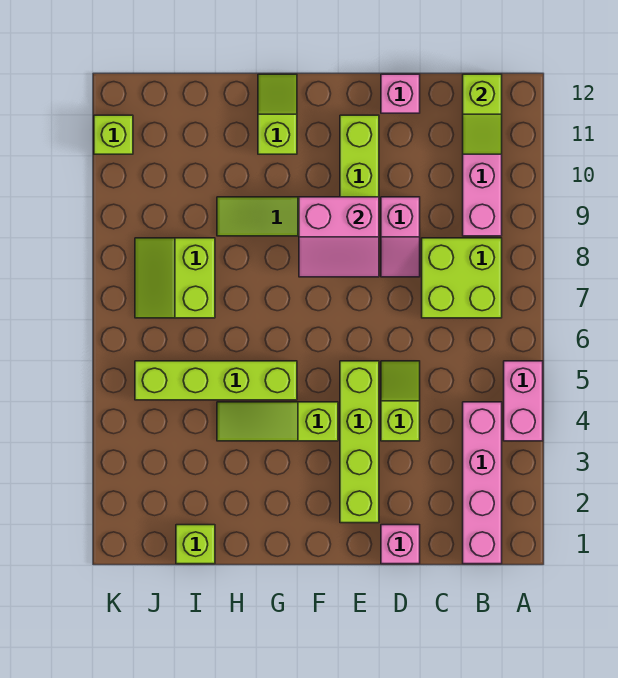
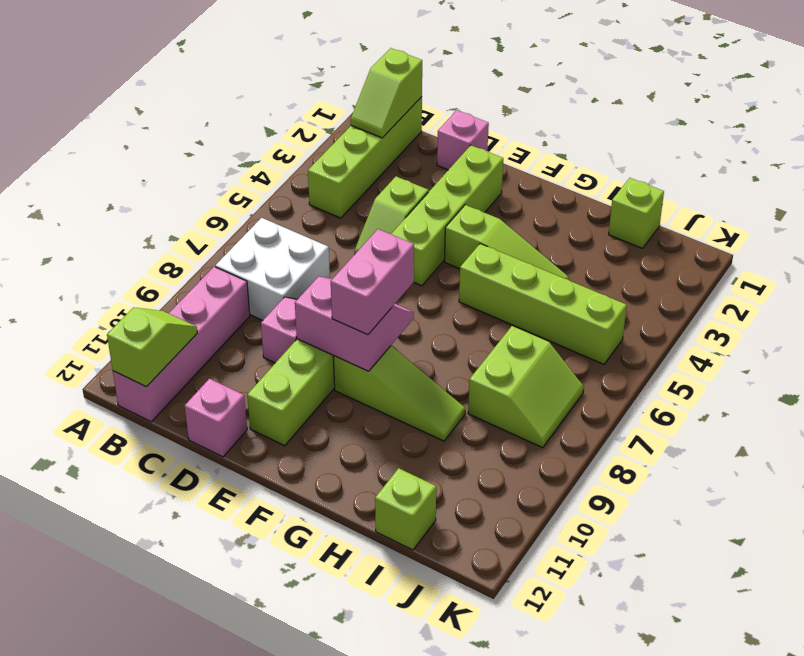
pink 1x2 brick [504,361,543,441] -> pink 1x2 brick moved to [331,229,414,335]
pink 1x4 brick [463,402,502,564] -> lime 1x4 brick [308,97,422,218]
lime 2x2 brick [422,238,502,318] -> white 2x2 brick [215,218,330,320]
lime 1x2 slope [258,74,297,154] -> lime 1x2 slope moved to [351,48,422,138]
lime 1x1 brick [94,115,133,154] -> lime 1x1 brick moved to [375,468,436,550]

